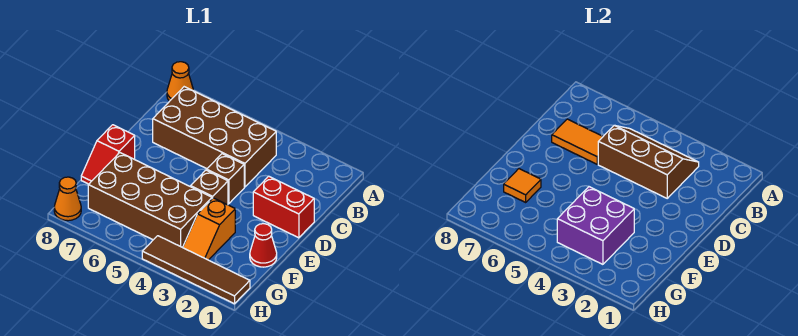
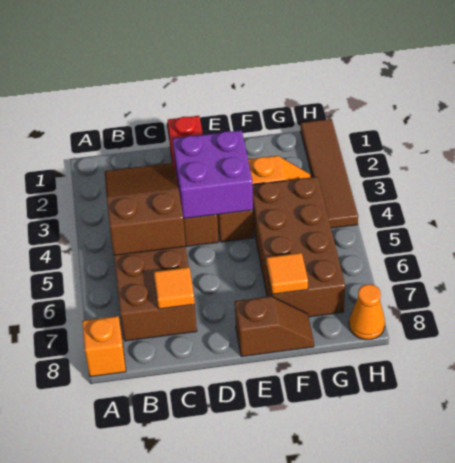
orange 1x1 cone [167,62,194,101] -> orange 1x1 brick [82,316,126,377]
brown 2x3 slope [598,125,699,198] -> brown 2x3 slope turned to [105,163,186,255]
orange 1x2 tile [552,119,603,164] -> orange 1x1 tile [154,267,195,309]
red 1x2 slope [81,125,135,184] -> brown 1x2 slope [235,296,314,357]
red 1x1 cone [250,224,277,267] -> none
purple 2x2 brick [557,187,634,264] -> purple 2x2 brick moved to [173,130,253,219]

